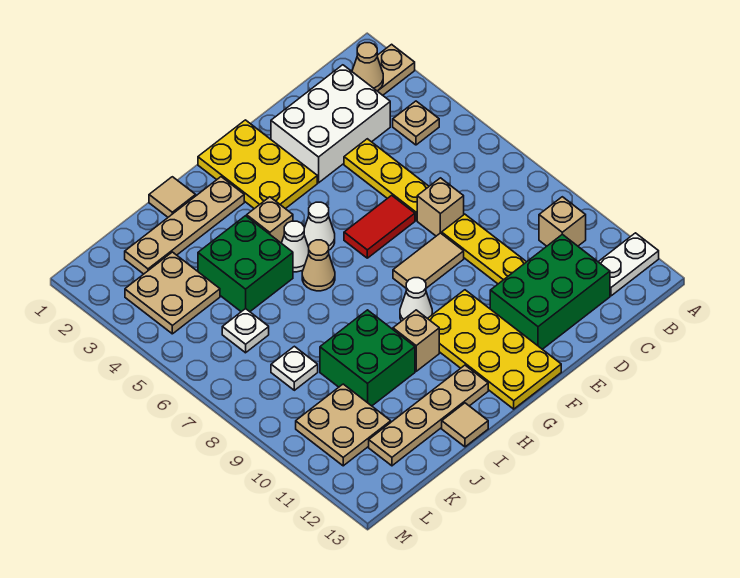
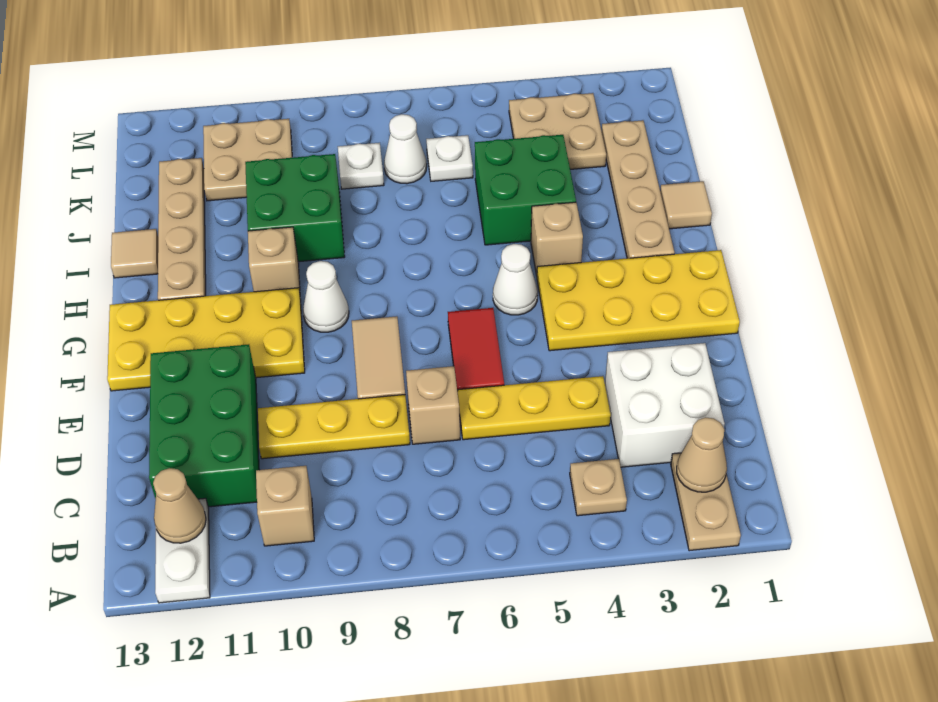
white 2x3 brick [271,65,390,183] -> white 2x2 brick [605,343,725,467]
yellow 2x3 plate [198,120,317,209] -> yellow 2x4 plate [537,250,740,351]
white 1x1 cone [282,221,309,272] -> white 1x1 cone moved to [384,114,427,184]
tan 1x1 cone [302,240,335,291] -> tan 1x1 cone moved to [153,468,206,543]

